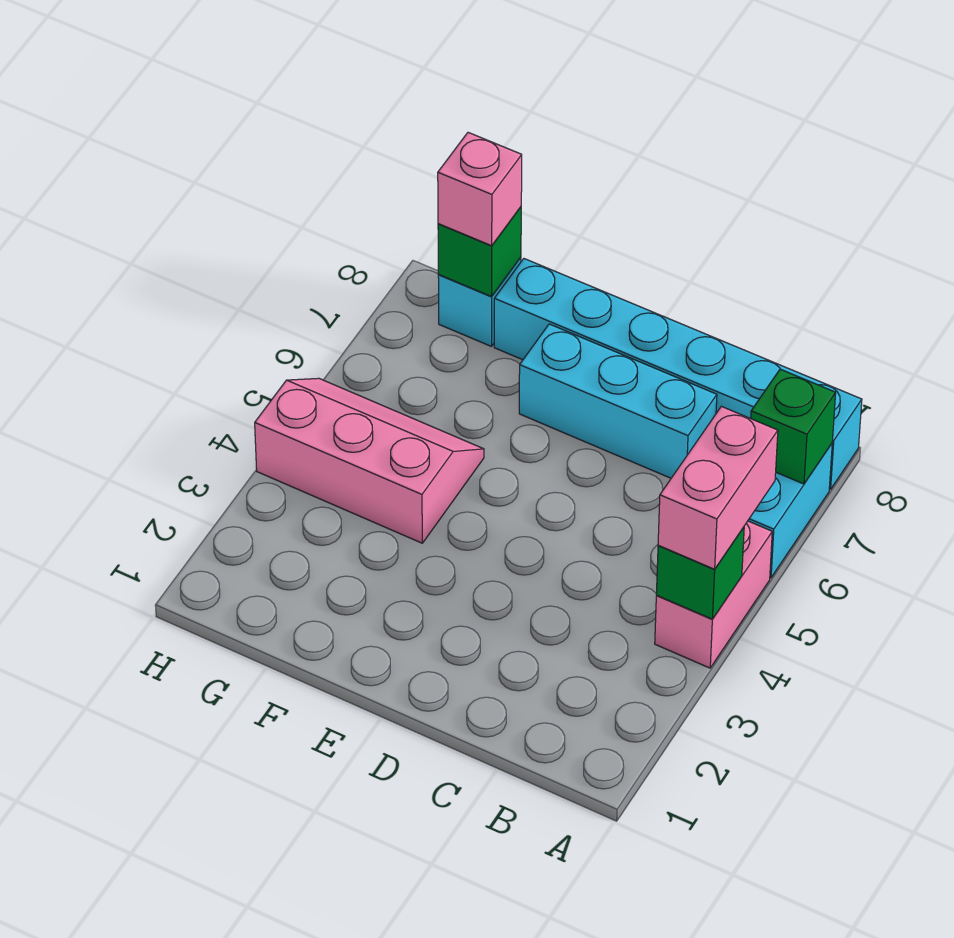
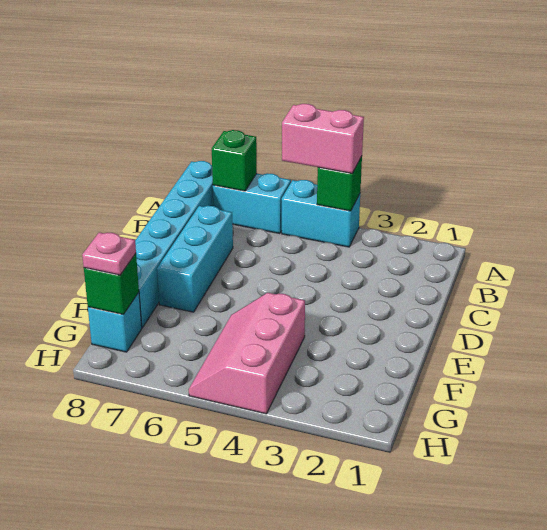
pink 1x2 brick [655,521,772,668] -> cyan 1x2 brick [282,180,360,247]
pink 1x1 brick [438,132,522,246] -> pink 1x1 plate [82,232,136,275]

